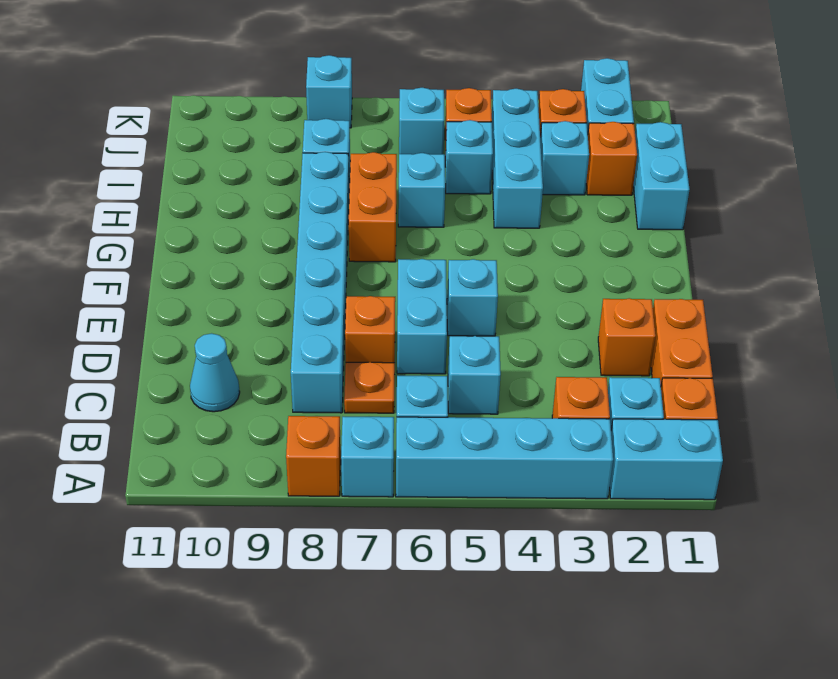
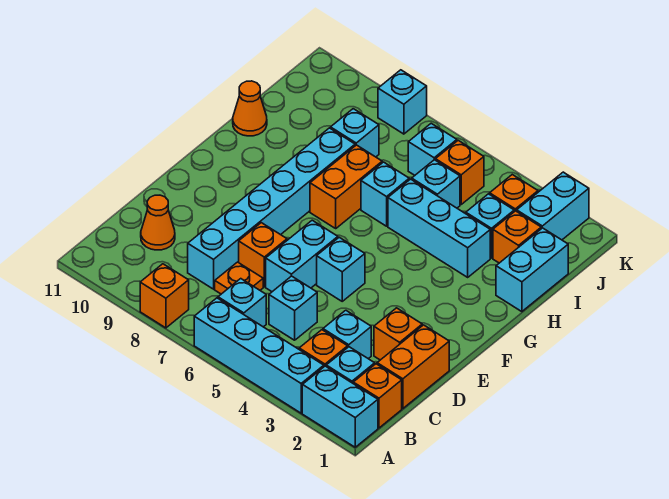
cyan 1x1 brick [341,417,394,497] -> cyan 1x1 brick moved to [323,310,371,359]
cyan 1x1 cone [190,333,240,412] -> orange 1x1 cone [141,195,175,250]
cyan 1x3 brick [492,89,543,228] -> cyan 1x3 brick turned to [388,179,490,277]
none -> orange 1x1 cone [233,81,267,136]

